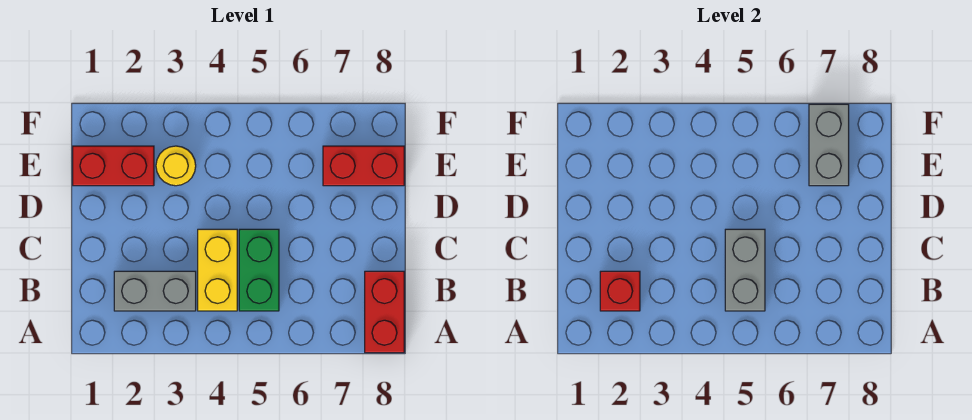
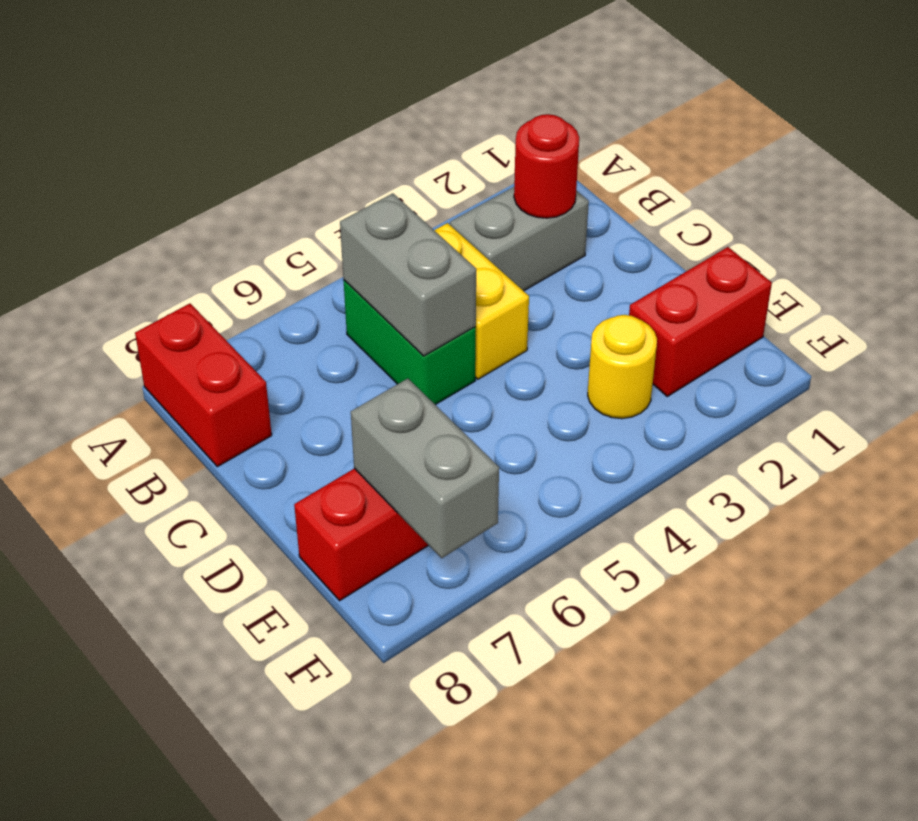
red 1x1 brick [600,271,640,311] -> red 1x1 round brick [514,114,579,218]

